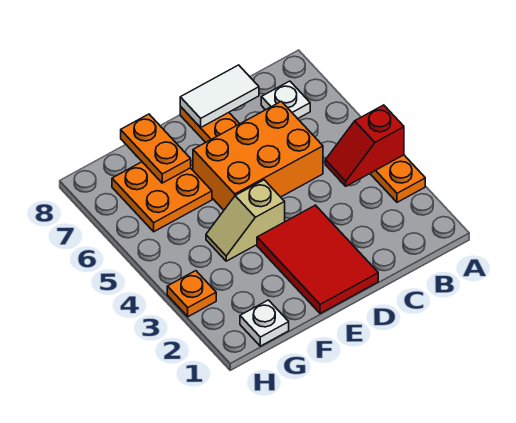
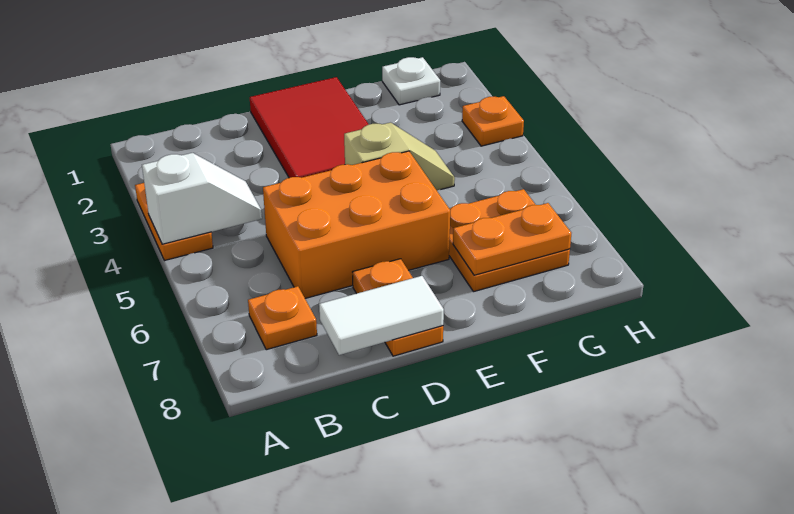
red 1x2 slope [325,105,404,186] -> white 1x2 slope [142,153,262,244]
white 1x1 plate [261,81,310,119] -> orange 1x1 plate [248,286,317,350]
orange 1x2 plate [121,114,191,183] -> orange 1x2 plate turned to [453,203,571,275]

